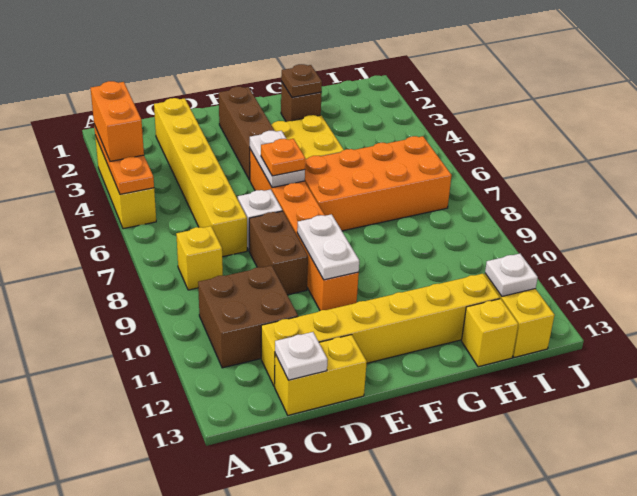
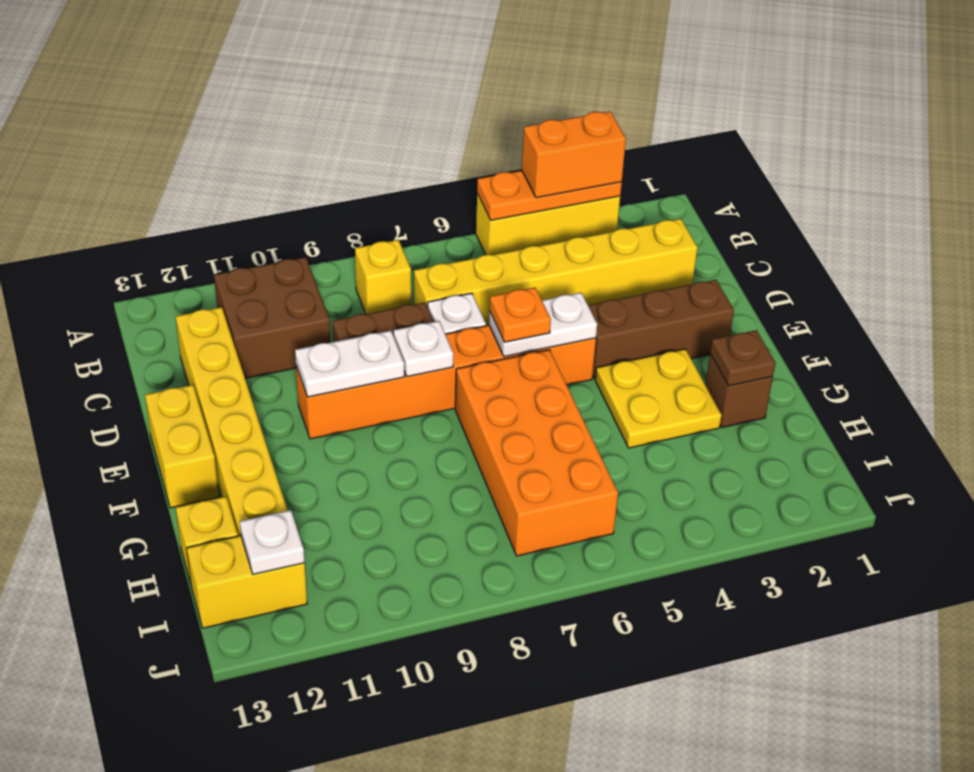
yellow 1x2 brick [275,335,367,415] -> yellow 1x2 brick moved to [145,385,219,508]
white 1x1 plate [275,332,328,380] -> white 1x1 plate moved to [393,321,453,377]

